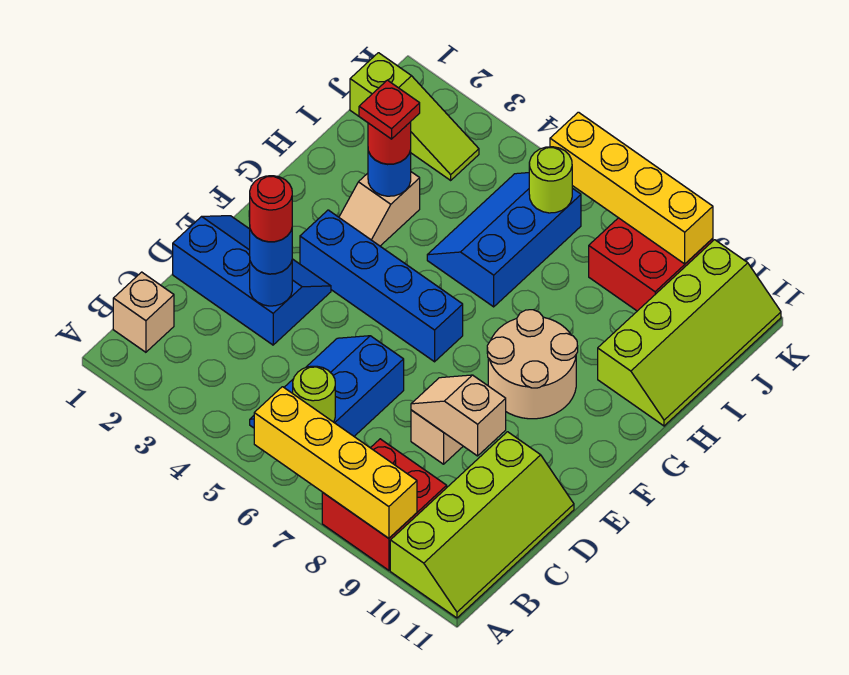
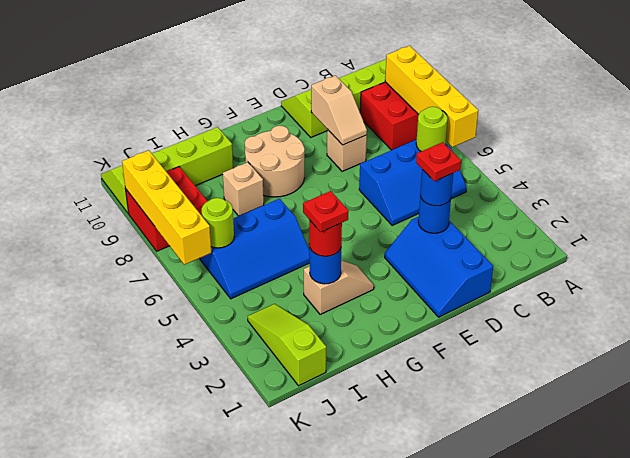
tan 1x1 brick [113,272,174,352] -> tan 1x1 brick moved to [223,162,264,216]
red 1x1 round brick [250,176,292,242] -> red 1x1 plate [416,142,461,181]
blue 1x4 brick [300,210,463,362] -> none

